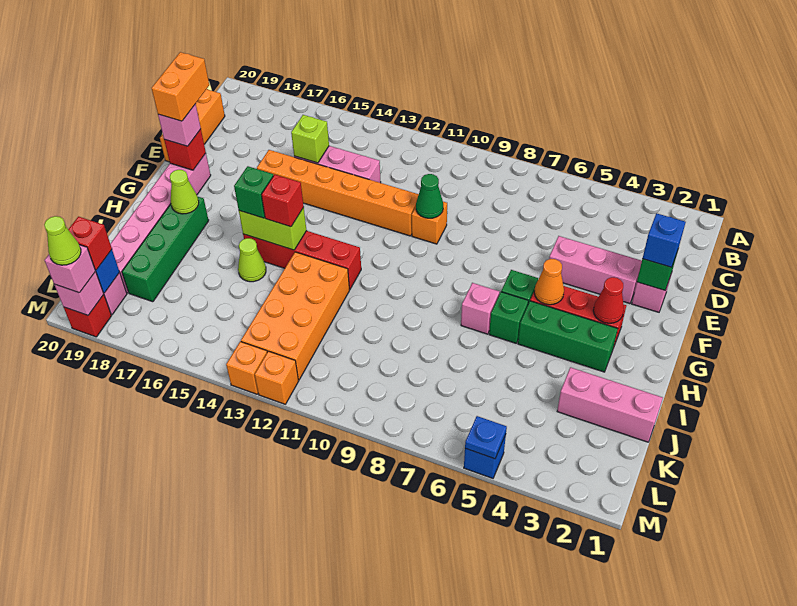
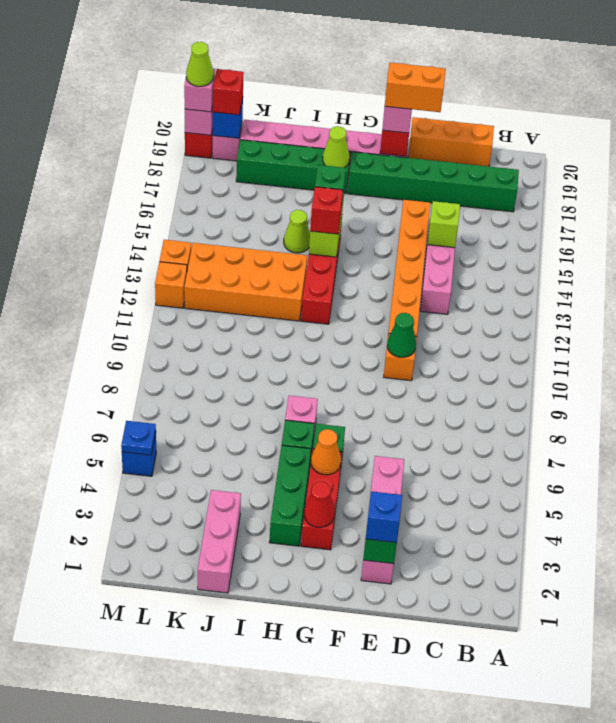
none -> green 1x6 brick [348,152,519,212]

